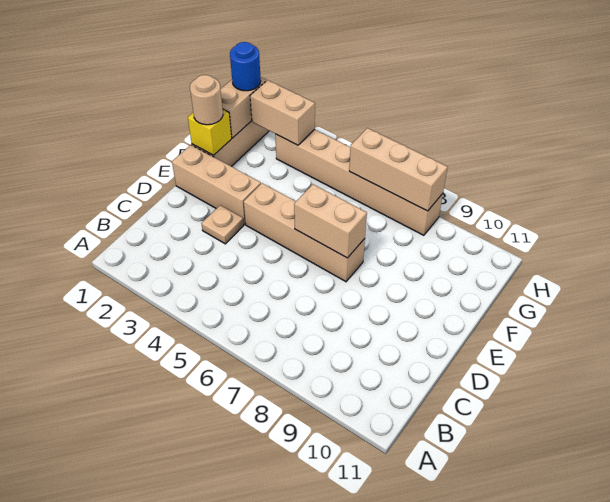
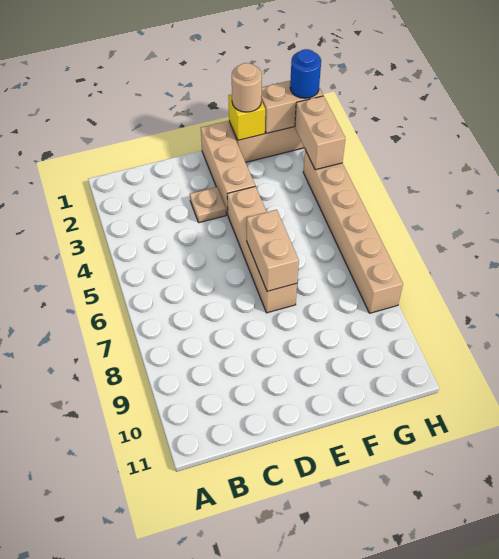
tan 1x3 brick [349,128,448,211] -> none

